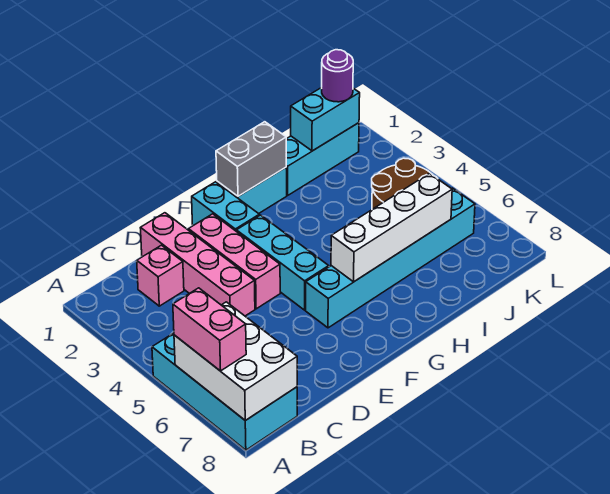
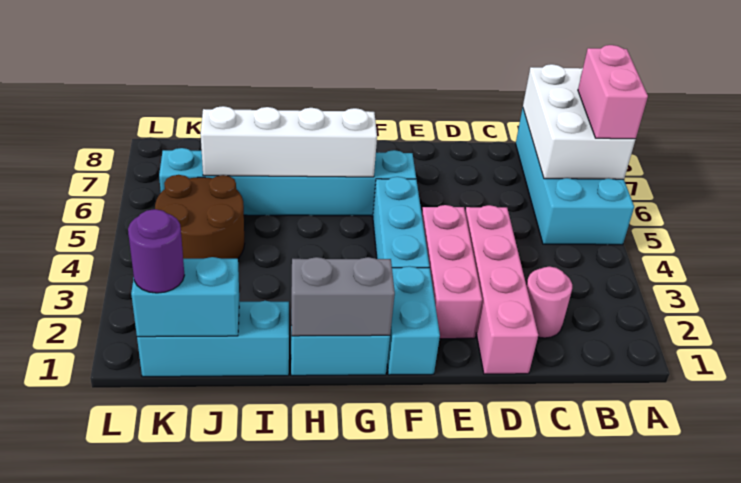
pink 1x1 brick [137,245,184,306] -> pink 1x1 round brick [526,267,572,338]

